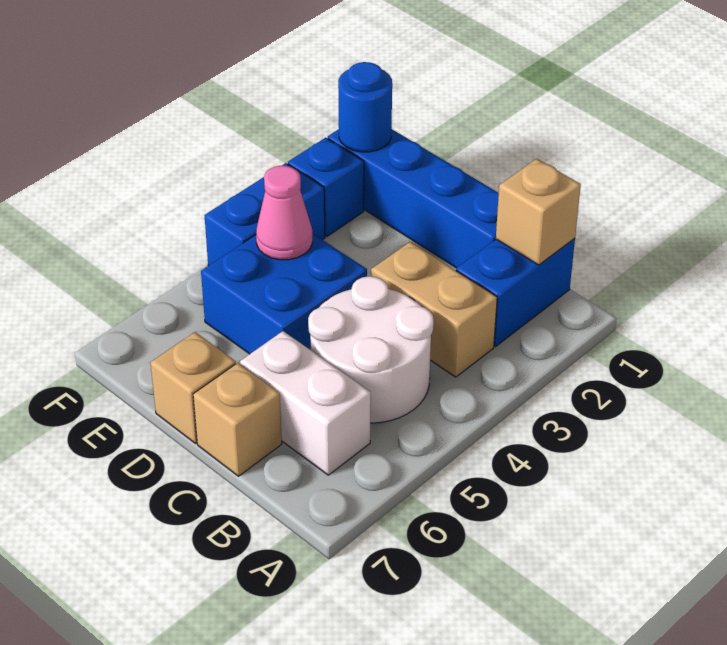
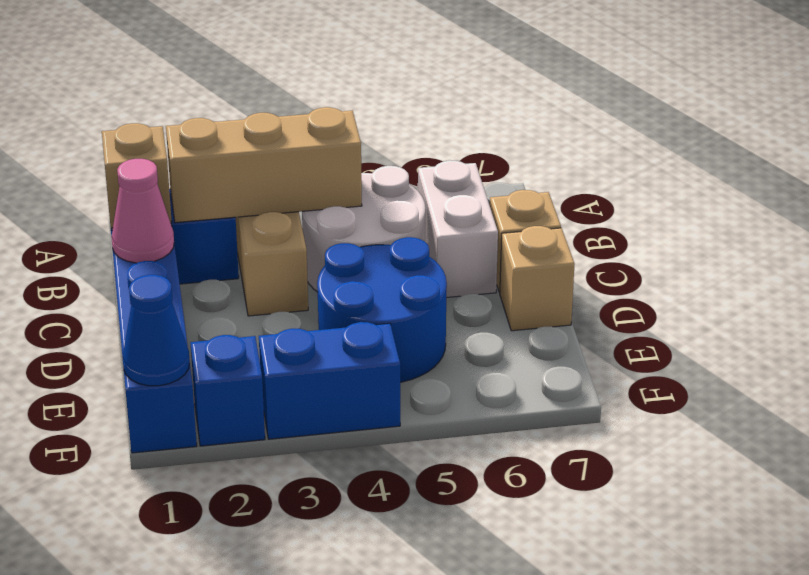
none -> tan 1x3 brick [166,107,362,223]
blue 2x2 brick [201,233,367,354] -> blue 2x2 round brick [317,237,447,382]
pink 1x1 cone [256,166,312,260] -> pink 1x1 cone moved to [111,159,174,263]
blue 1x1 round brick [338,62,392,152] -> blue 1x1 cone [123,275,190,386]

